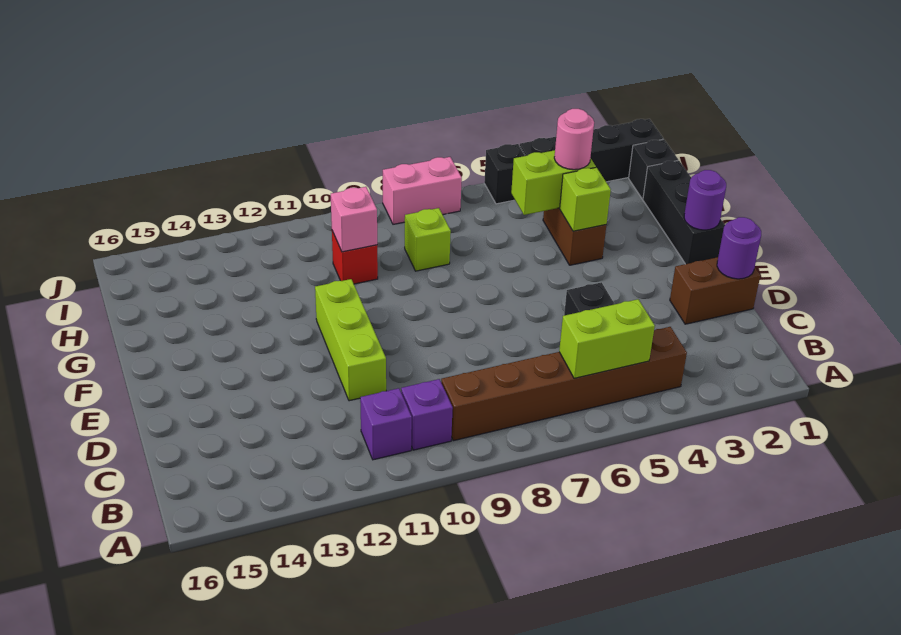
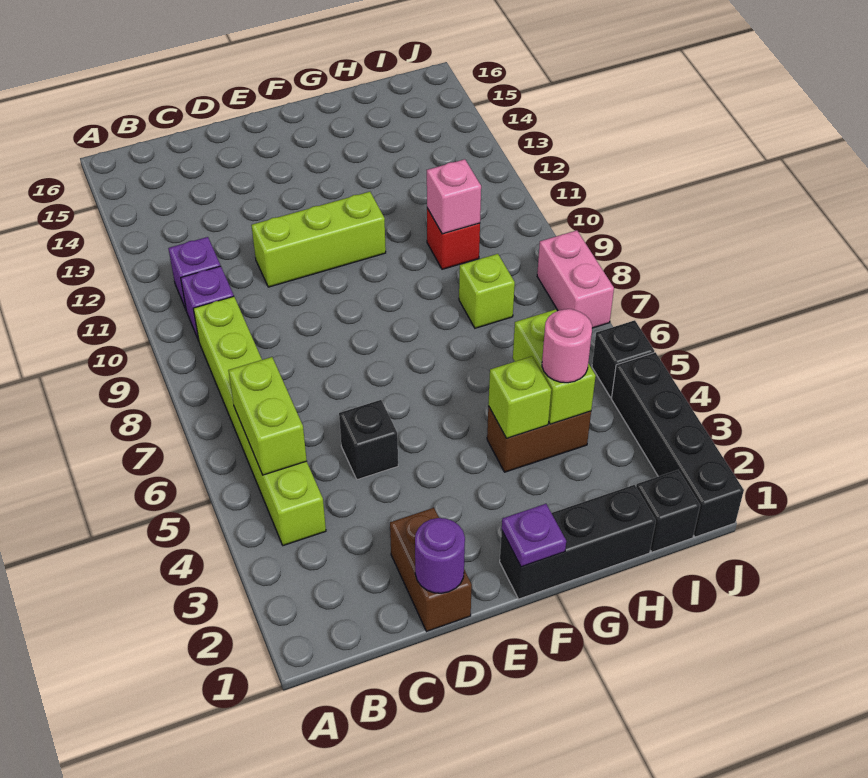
brown 1x6 brick [441,327,687,441] -> lime 1x6 brick [193,296,326,546]
purple 1x1 round brick [684,170,726,230] -> purple 1x1 plate [502,504,566,567]

